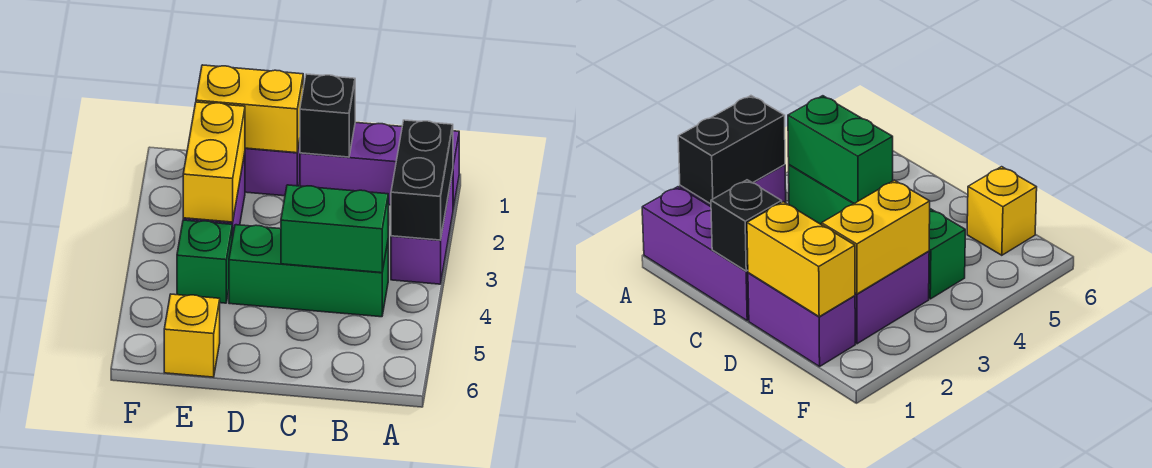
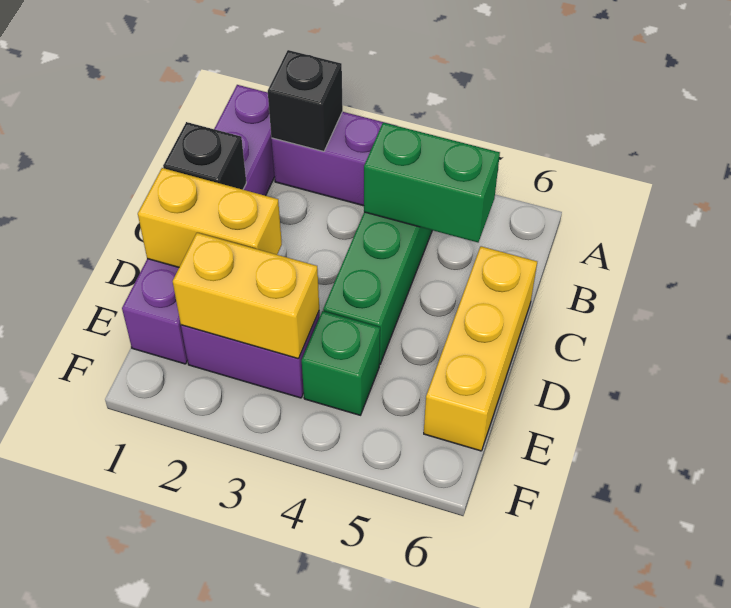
black 1x2 brick [391,120,453,240] -> black 1x1 brick [268,50,343,151]
green 1x2 brick [281,185,388,273] -> green 1x2 brick turned to [364,123,500,242]
yellow 1x2 brick [196,65,303,153] -> yellow 1x2 brick turned to [138,168,282,267]
yellow 1x1 brick [164,294,220,377] -> yellow 1x3 brick [424,246,537,451]

